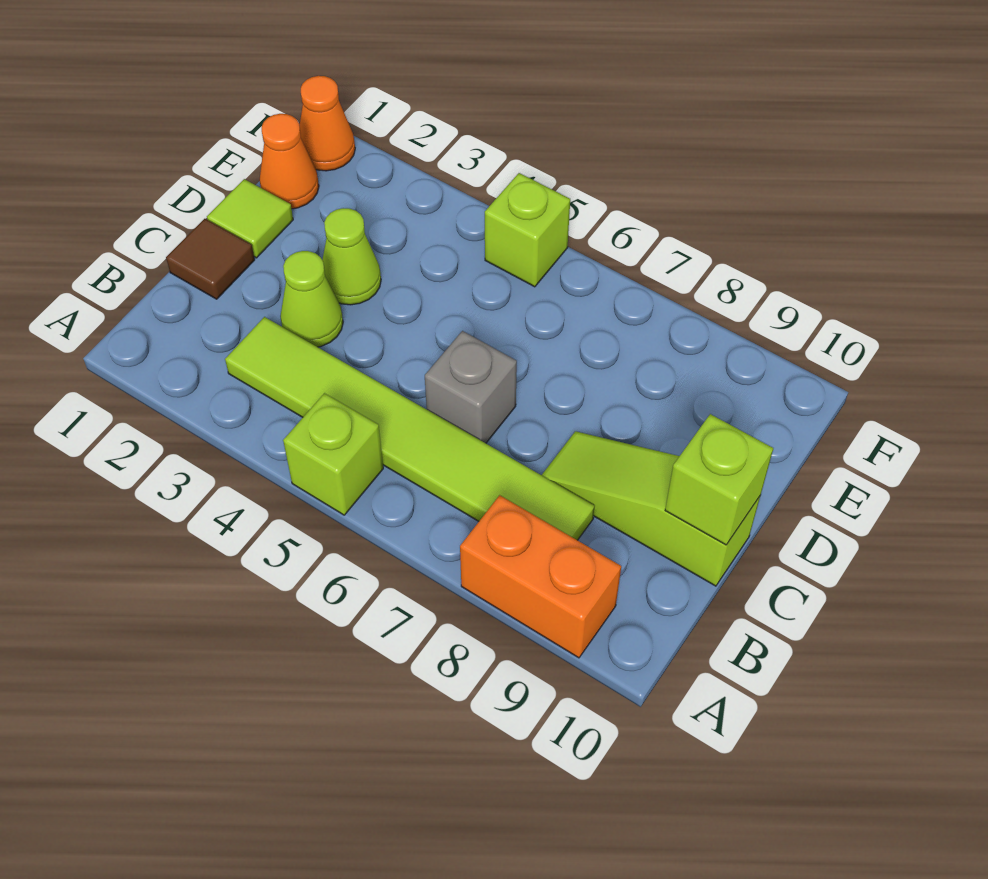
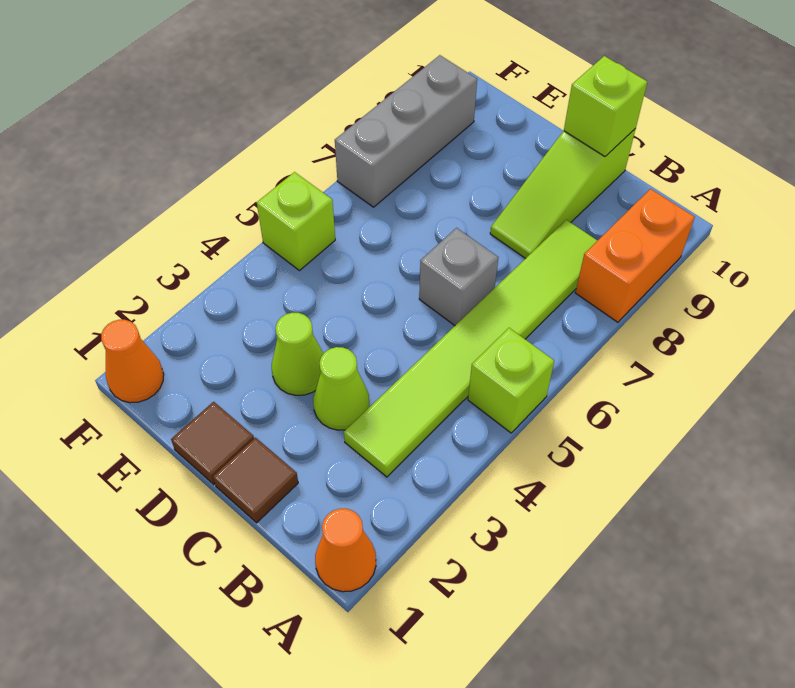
lime 1x1 tile [207,179,293,258] -> brown 1x1 tile [171,402,254,485]
orange 1x1 cone [260,114,319,209] -> orange 1x1 cone moved to [315,509,376,592]
none -> grey 1x3 brick [335,55,477,207]

